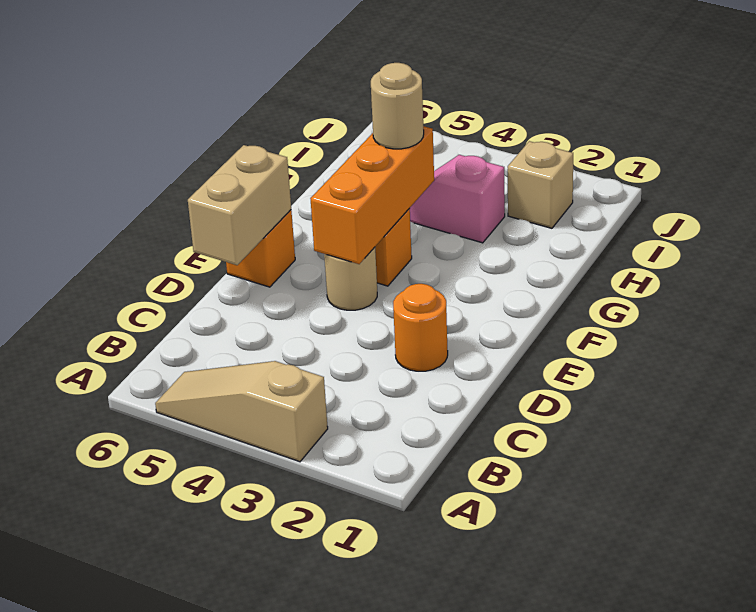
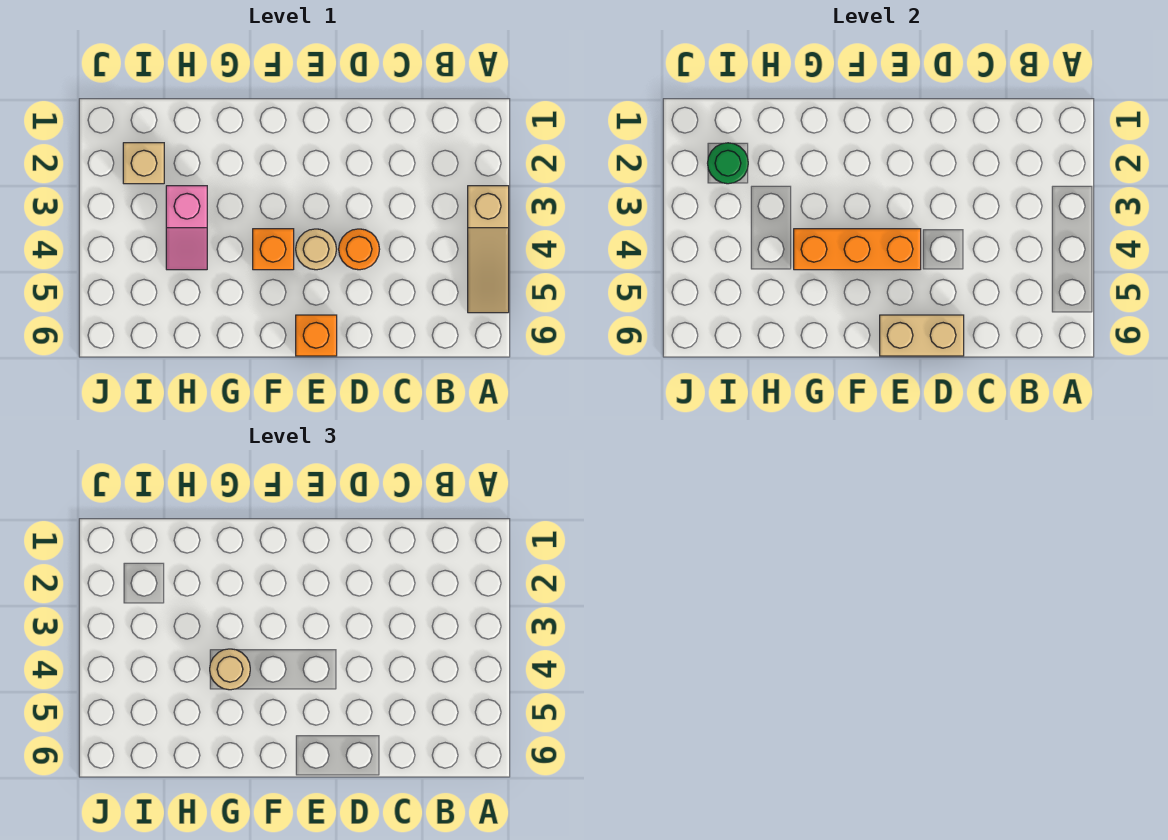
orange 1x1 round brick [393,284,448,371] -> orange 1x1 round brick moved to [339,229,380,270]
none -> green 1x1 round brick [708,143,748,184]

